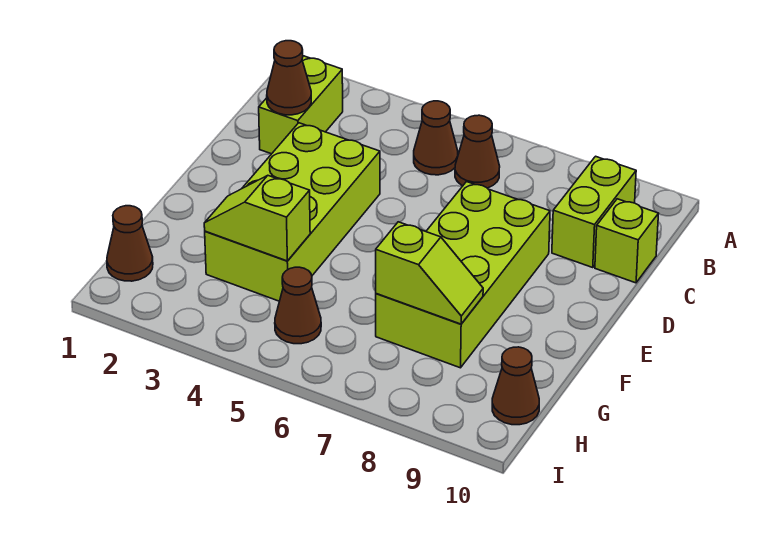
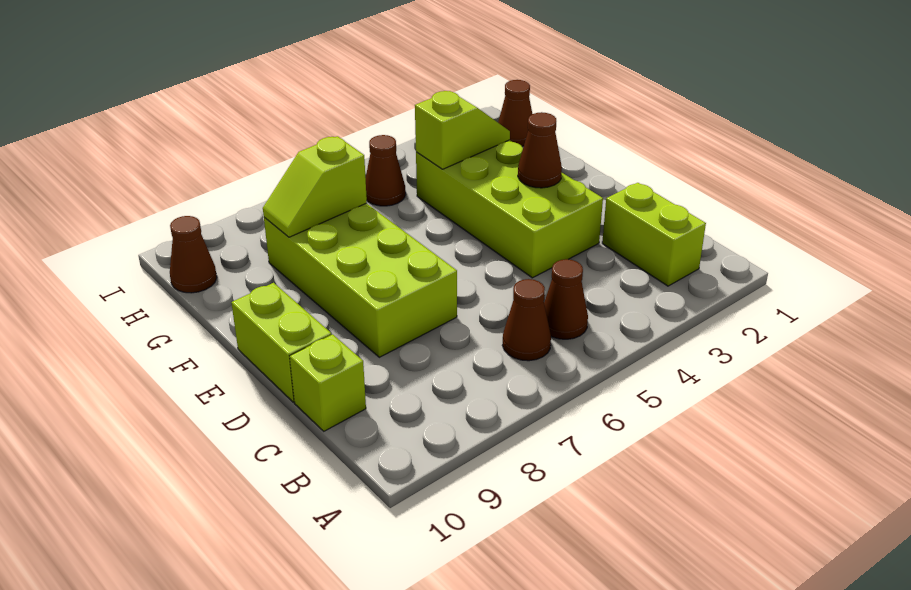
lime 1x2 brick [552,156,636,268] -> lime 1x2 brick moved to [231,283,331,402]
brown 1x1 cone [267,41,311,115] -> brown 1x1 cone moved to [518,112,562,188]

